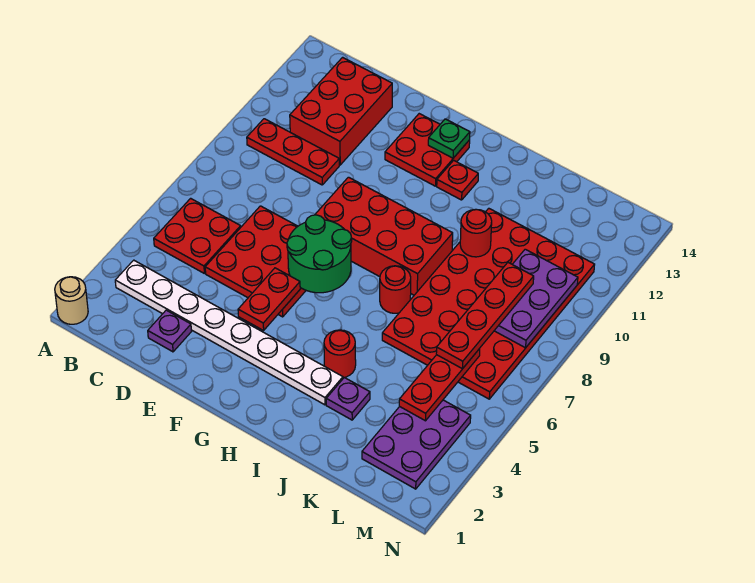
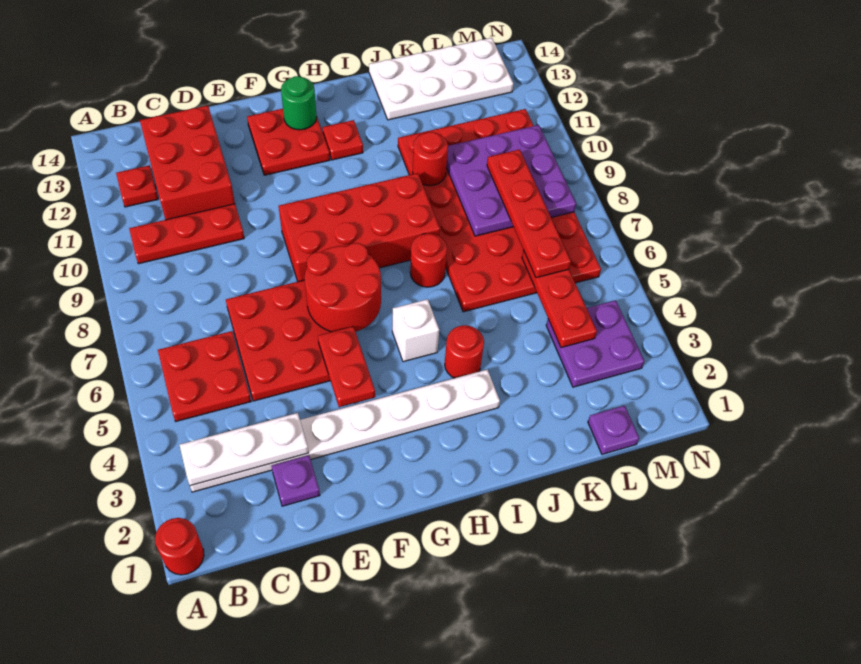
tan 1x1 round brick [55,277,88,324] -> red 1x1 round brick [155,518,204,575]
none -> white 1x3 plate [179,413,309,486]
none -> red 1x1 plate [116,165,158,207]
green 2x2 round brick [287,215,352,293] -> red 2x2 round brick [305,243,381,332]
green 1x1 plate [428,119,470,158] -> green 1x1 round brick [281,76,317,130]
none -> white 1x1 brick [392,299,439,362]
purple 1x1 plate [326,378,370,420] -> purple 1x1 plate moved to [588,406,639,454]
none -> white 2x4 plate [369,38,513,120]
purple 2x3 plate [362,400,471,489] -> purple 2x2 plate [546,300,644,387]
purple 2x3 plate [494,249,578,348] -> purple 3x3 plate [446,125,576,236]

